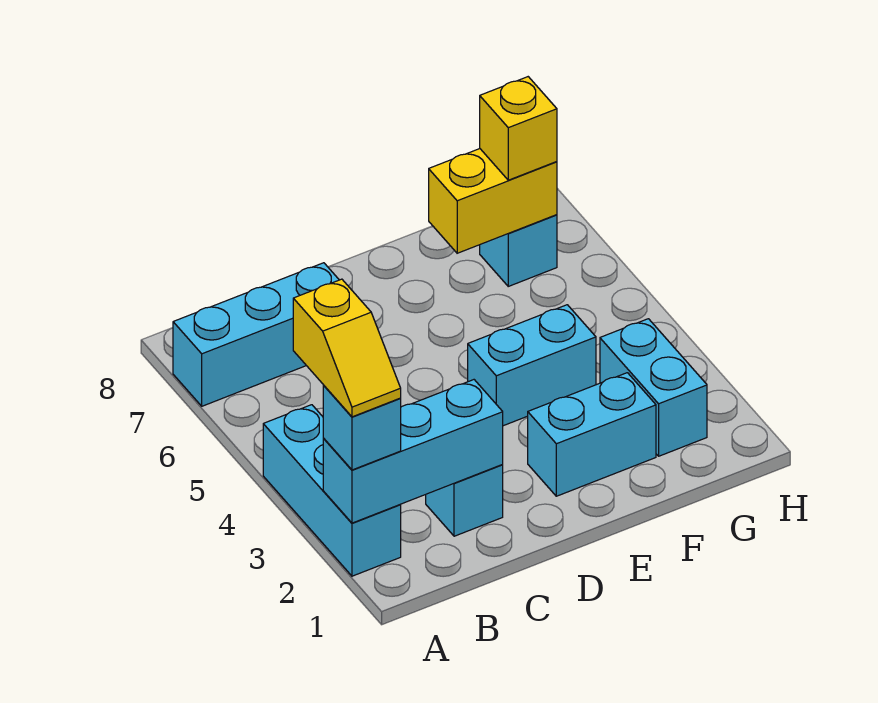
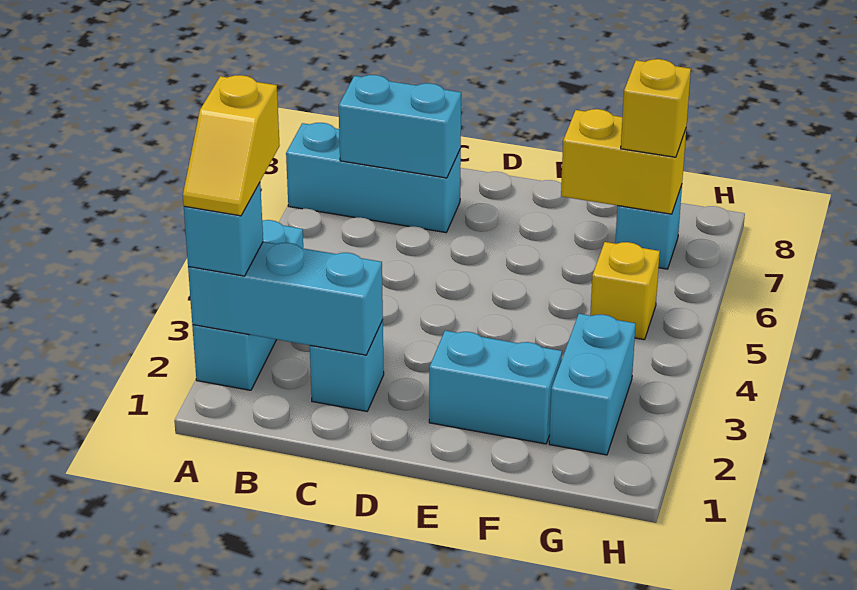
cyan 1x2 brick [468,305,596,426] -> cyan 1x2 brick moved to [339,75,461,178]
none -> yellow 1x1 brick [590,242,660,340]

